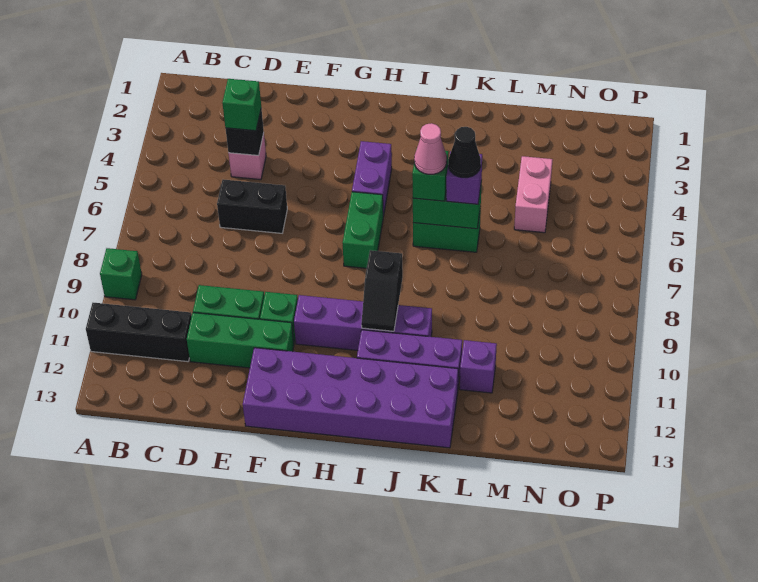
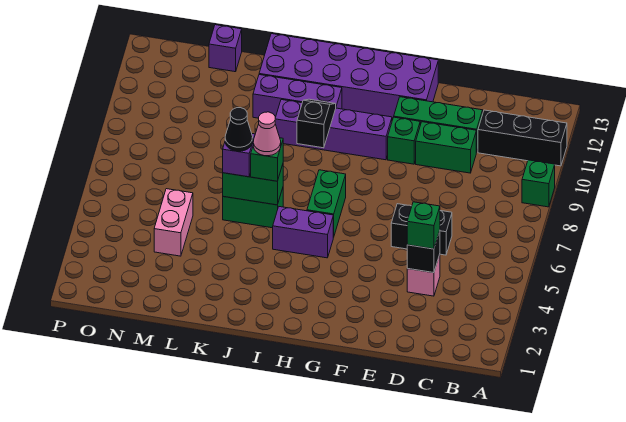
purple 1x2 brick [352,141,392,217] -> purple 1x2 brick turned to [273,207,333,258]
purple 1x1 brick [460,340,497,393] -> purple 1x1 brick moved to [209,25,242,72]

